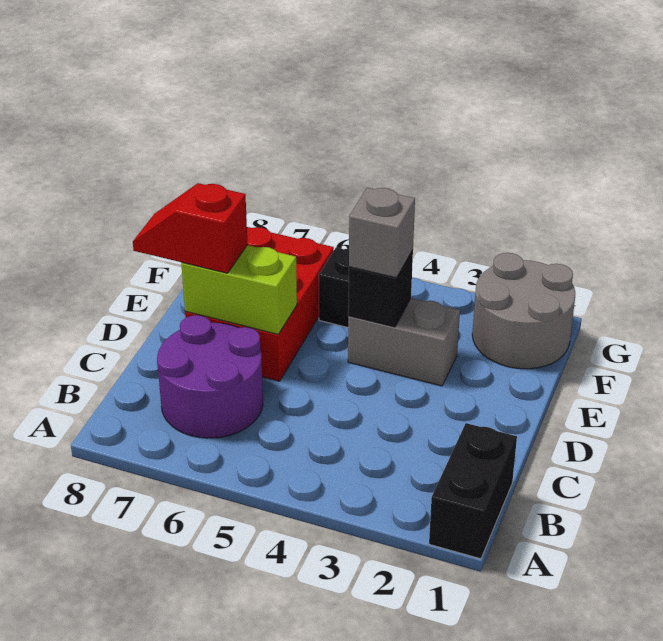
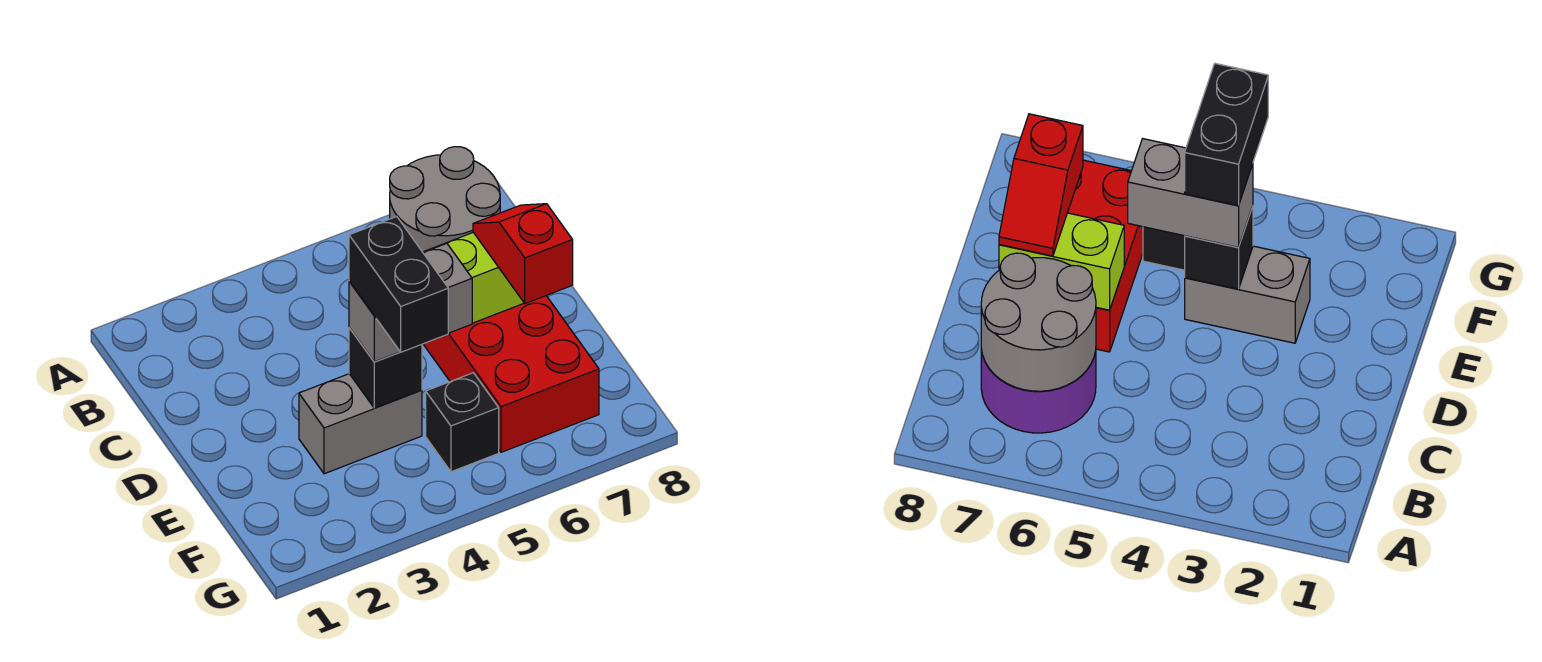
black 1x2 brick [429,423,517,559] -> black 1x2 brick moved to [349,217,448,352]
red 1x2 slope [133,183,248,273] -> red 1x2 slope turned to [473,204,573,304]
grey 1x1 brick [349,188,415,278] -> grey 1x2 brick [349,243,472,362]
grey 2x2 round brick [472,253,575,369] -> grey 2x2 round brick moved to [390,147,500,252]

